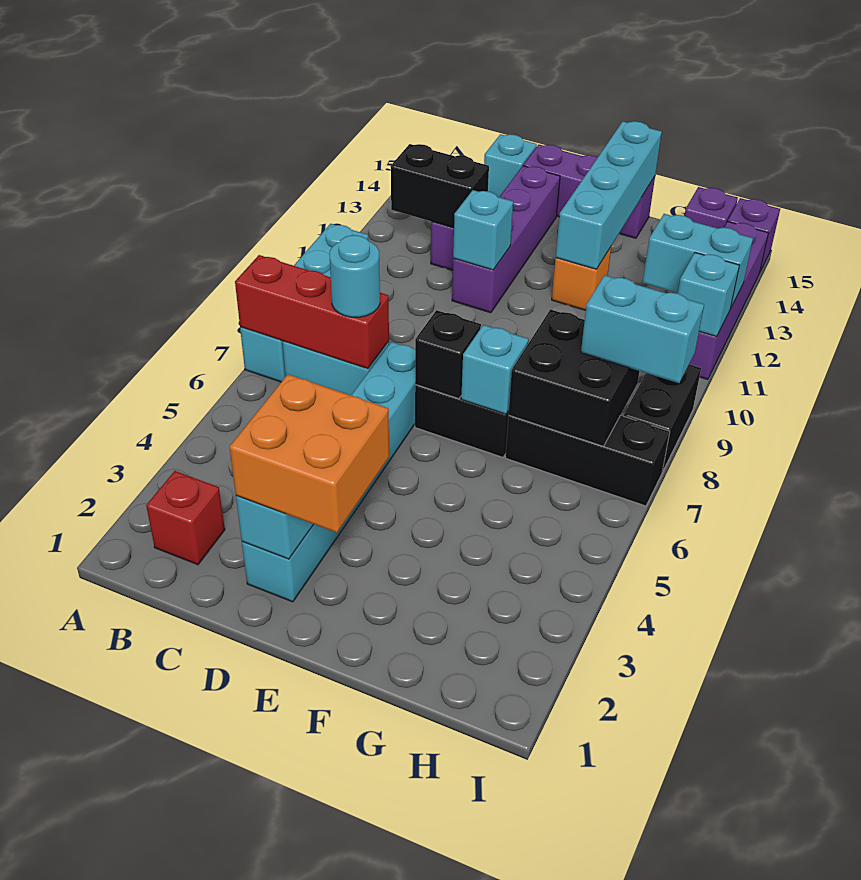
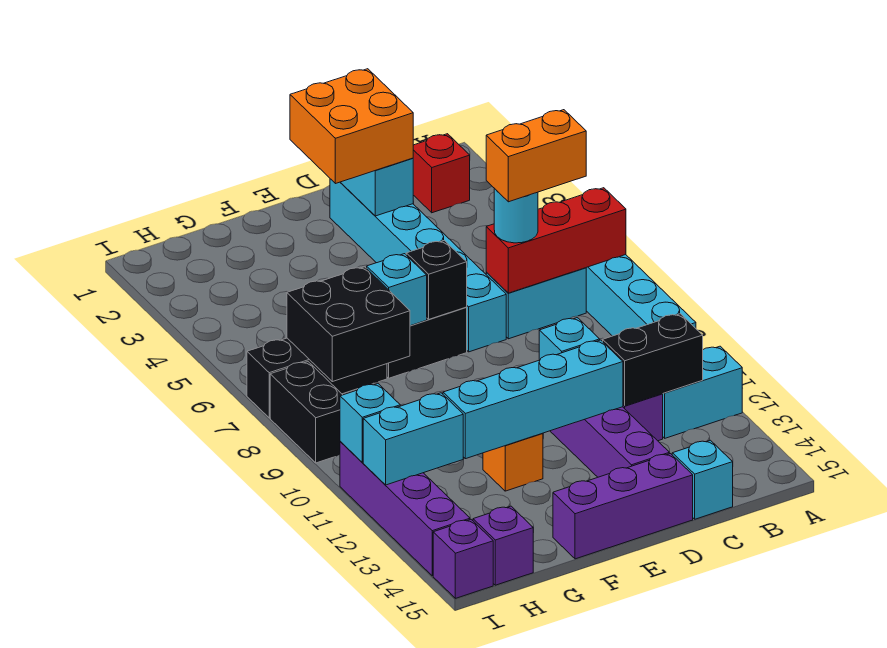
none -> orange 1x2 brick [486,110,586,202]
cyan 1x4 brick [556,121,662,269] -> cyan 1x4 brick turned to [443,340,623,459]
cyan 1x2 brick [581,275,704,383] -> cyan 1x2 brick moved to [663,346,742,438]

